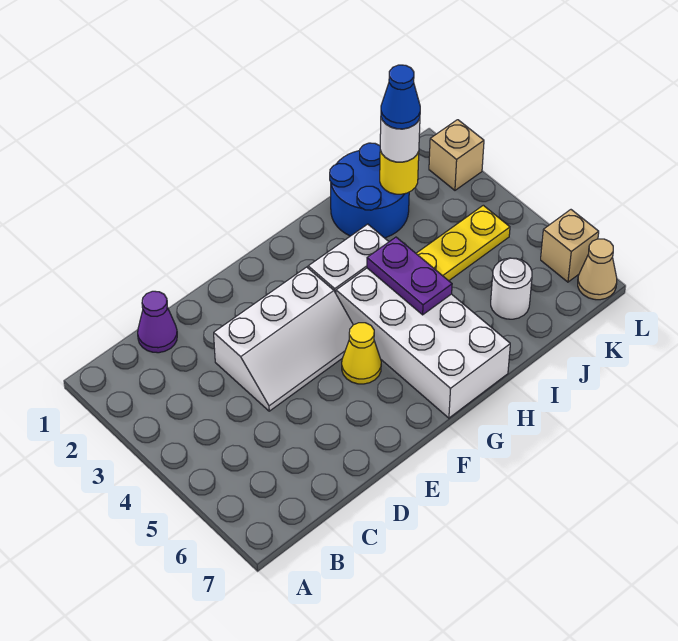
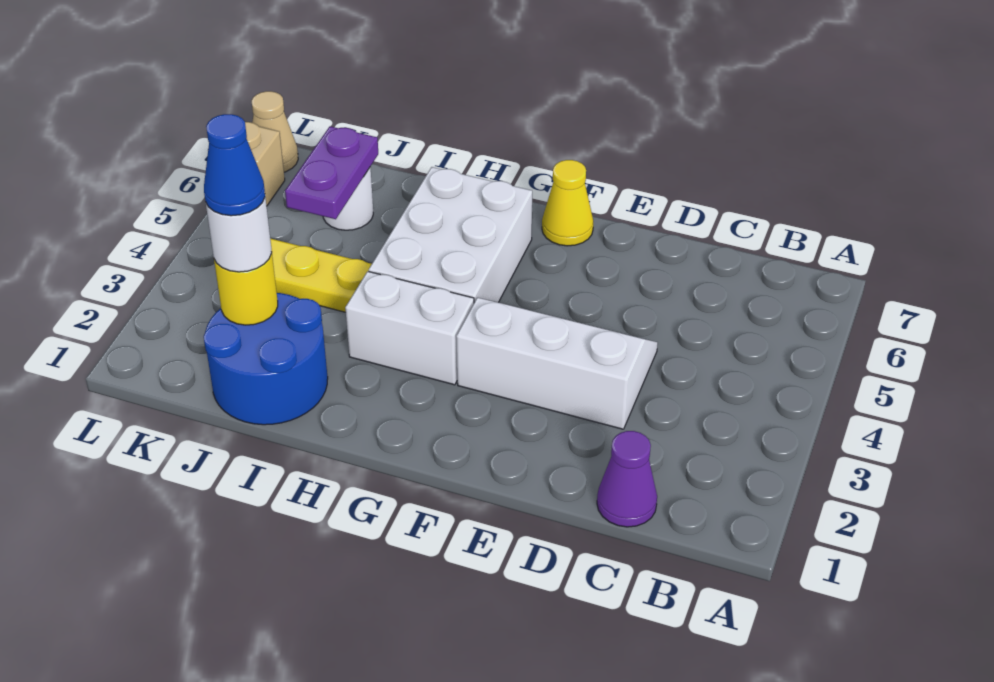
yellow 1x1 cone [342,323,381,384] -> yellow 1x1 cone moved to [542,160,593,246]
white 2x4 brick [336,268,510,418] -> white 2x3 brick [369,167,532,303]
purple 1x2 plate [367,237,452,315] -> purple 1x2 plate moved to [285,126,378,219]
tan 1x1 brick [429,120,484,190] -> none

